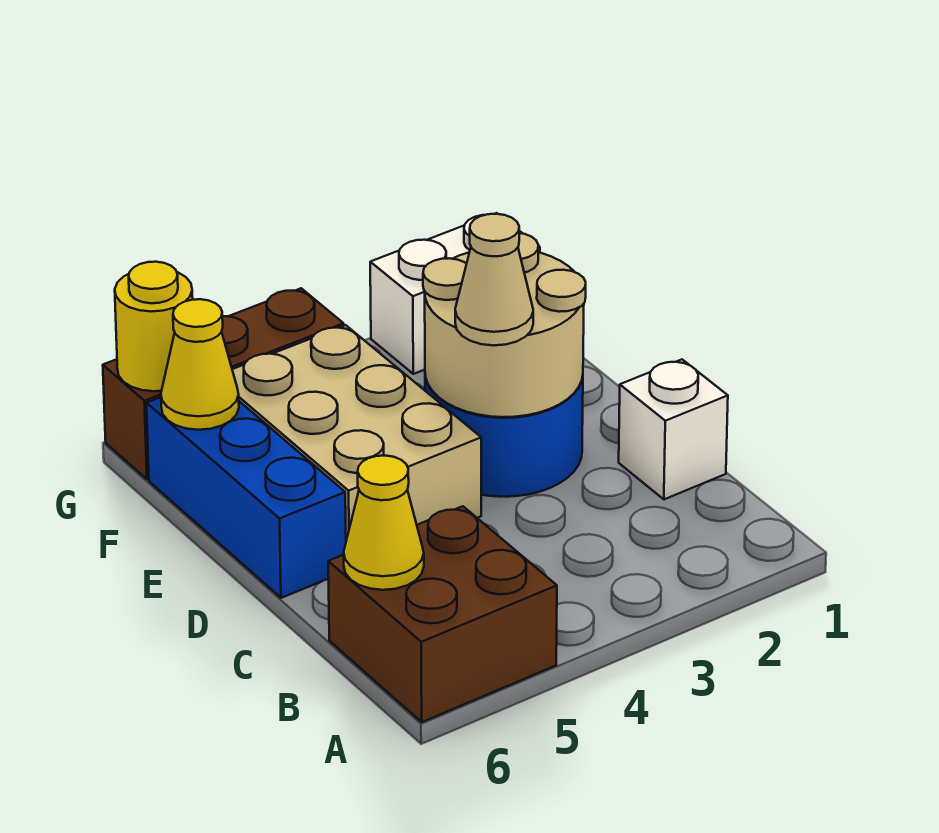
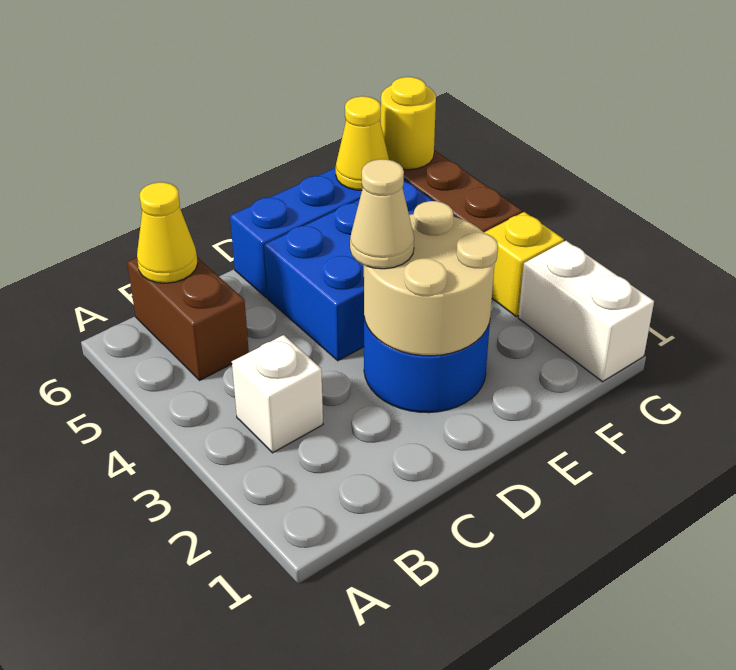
brown 2x2 brick [328,506,557,722] -> brown 1x2 brick [127,257,249,380]
white 1x1 brick [619,359,728,499] -> white 1x1 brick moved to [232,335,323,453]
tan 2x3 brick [232,325,481,540] -> blue 2x3 brick [264,180,455,361]
none -> yellow 1x1 brick [484,212,564,317]

